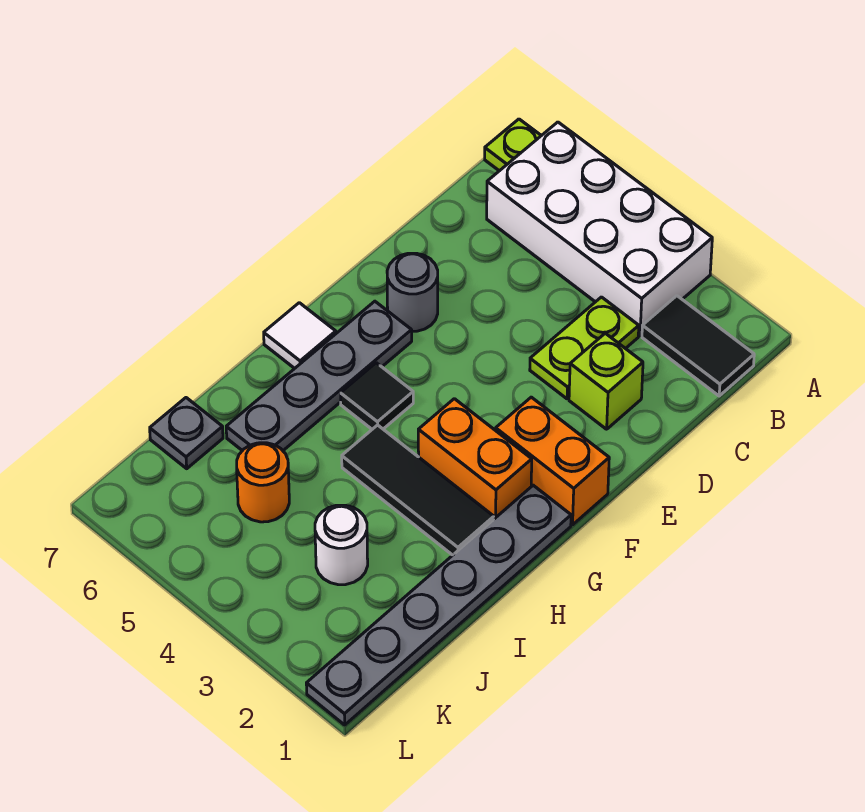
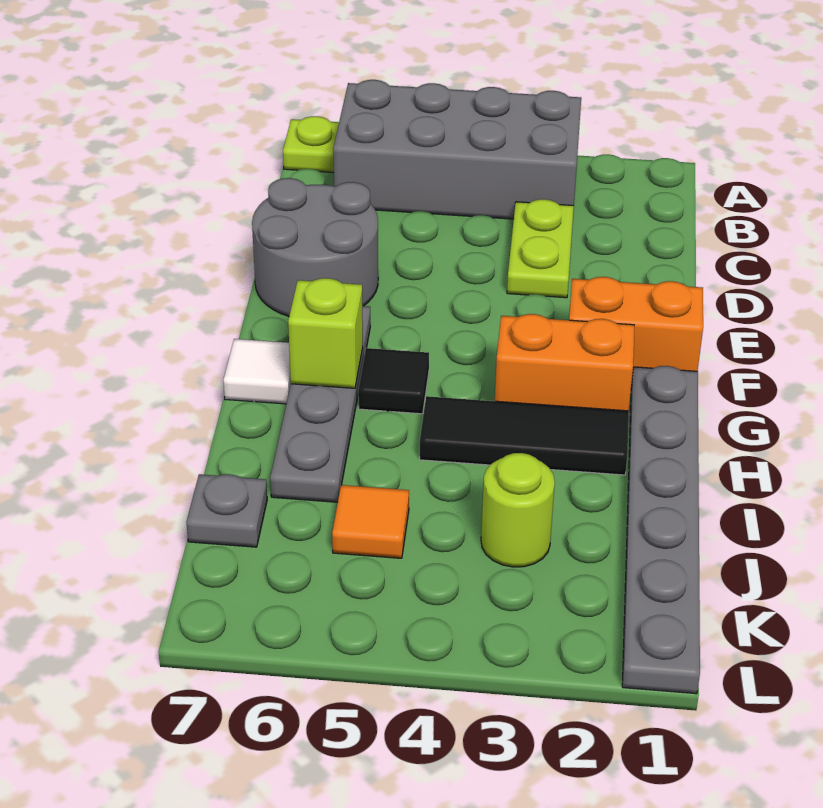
white 2x4 brick [487,122,712,336] -> grey 2x4 brick [333,80,581,219]
black 1x2 tile [642,296,754,396] -> none
lime 1x1 brick [569,333,643,429] -> lime 1x1 brick moved to [288,278,363,388]
grey 1x1 round brick [387,253,438,331] -> grey 2x2 round brick [252,178,378,316]
white 1x1 round brick [315,505,368,585] -> lime 1x1 round brick [481,453,555,567]
orange 1x1 round brick [237,443,289,522] -> orange 1x1 tile [332,485,409,558]

